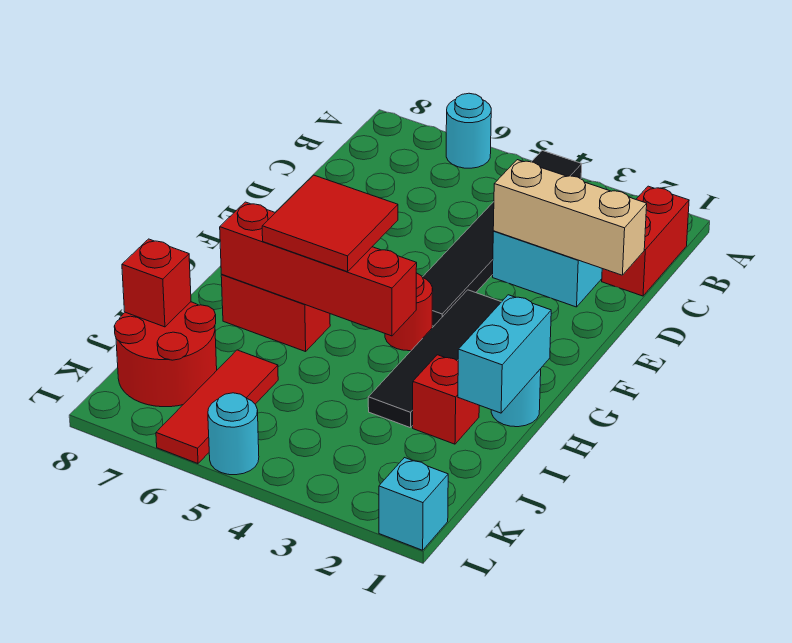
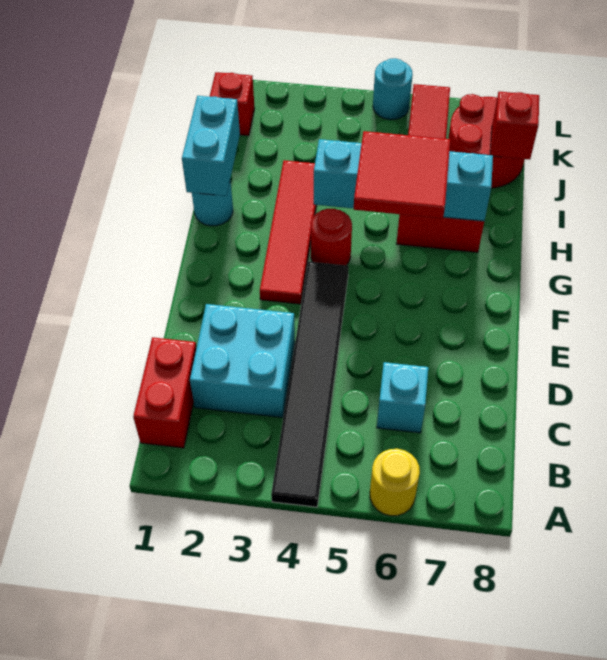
cyan 1x1 round brick [446,93,491,168] -> yellow 1x1 round brick [370,449,420,516]
tan 1x3 brick [493,160,647,275] -> none
black 1x4 tile [368,290,501,428] -> red 1x4 tile [260,160,316,304]
red 1x4 brick [220,202,417,336] -> cyan 1x4 brick [314,139,493,221]
red 1x1 brick [413,355,479,444] -> red 1x1 brick moved to [210,72,255,136]
cyan 1x1 brick [379,458,448,550] -> cyan 1x1 brick moved to [377,362,428,433]

